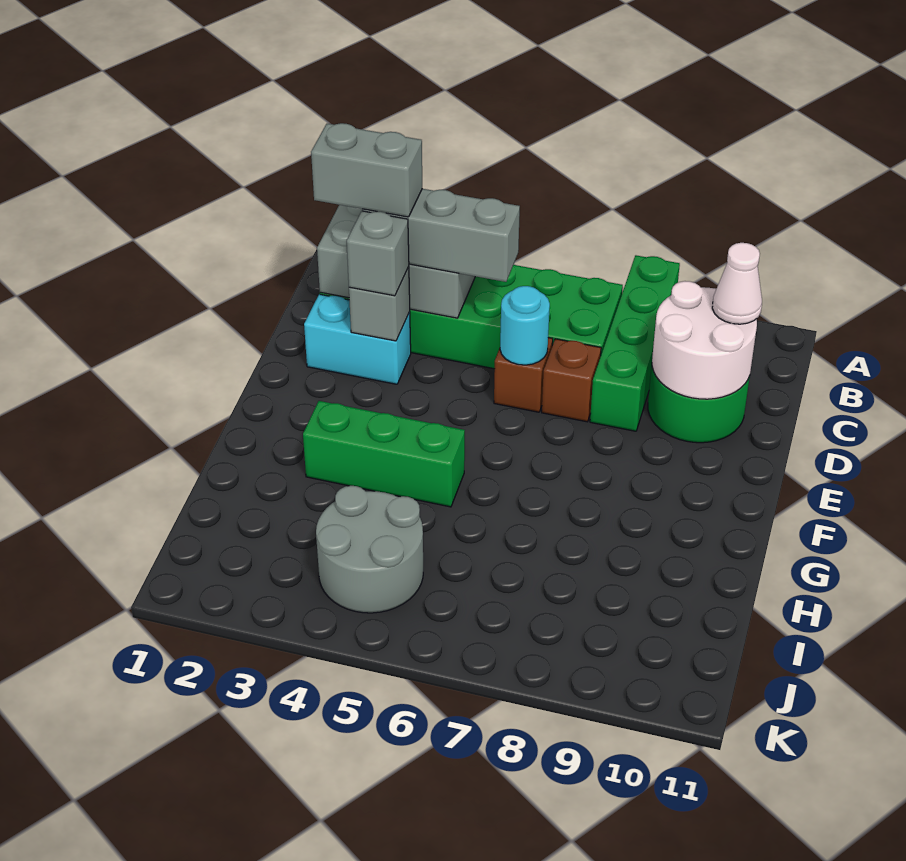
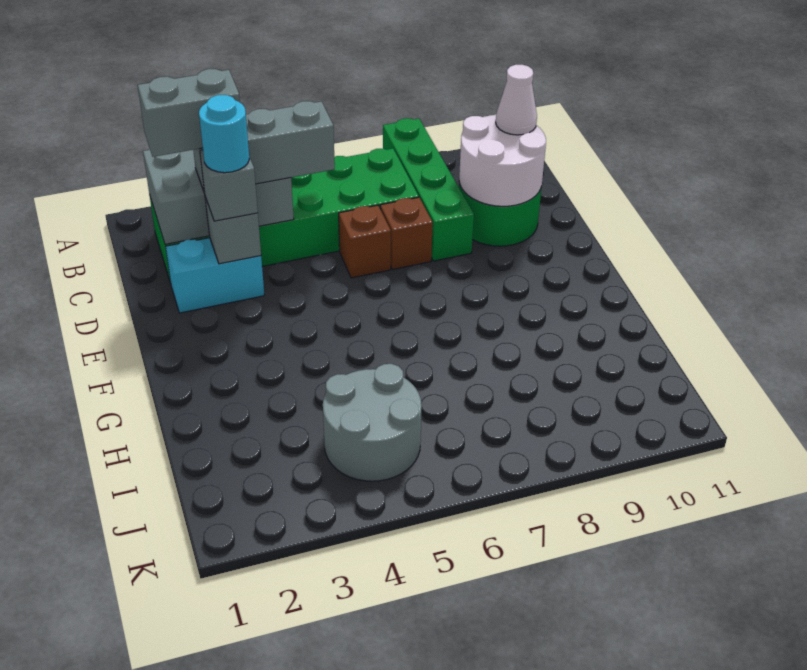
cyan 1x1 round brick [500,286,550,365] -> cyan 1x1 round brick moved to [199,95,249,173]
green 1x3 brick [303,401,465,507] -> none

